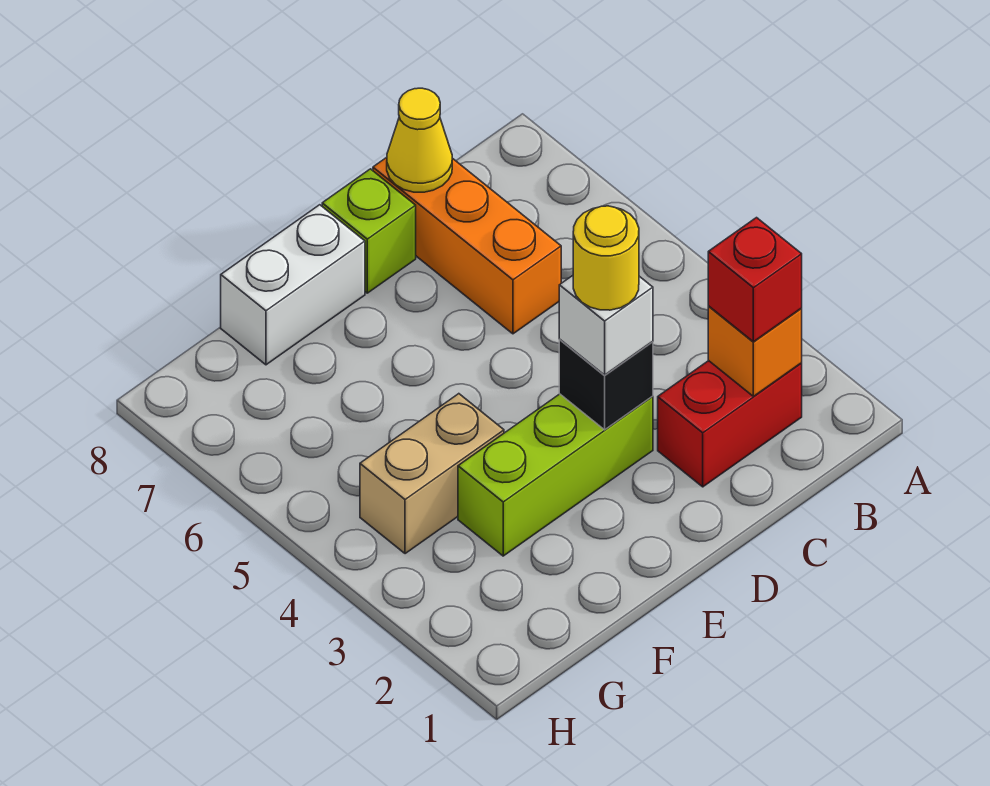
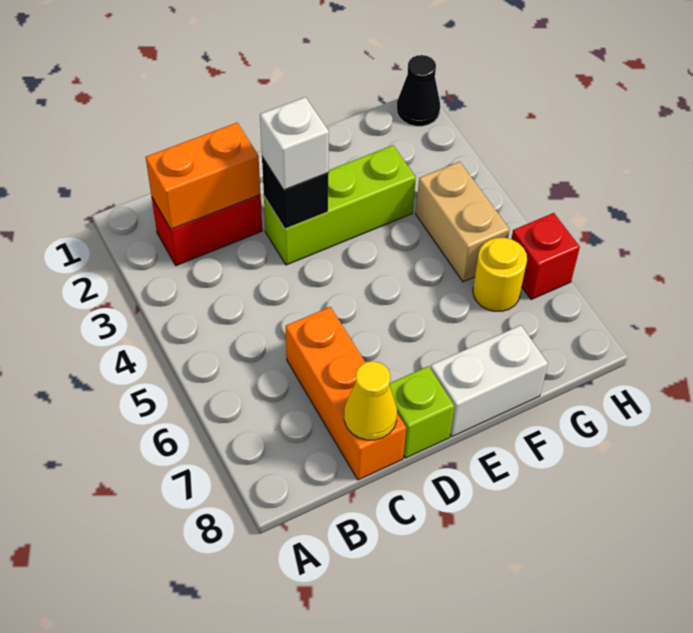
orange 1x1 brick [708,306,802,396] -> orange 1x2 brick [146,123,260,229]
red 1x1 brick [708,218,802,342] -> red 1x1 brick moved to [511,213,580,300]
yellow 1x1 round brick [573,206,639,310] -> yellow 1x1 round brick moved to [473,238,527,311]
tan 1x2 brick [360,394,504,554] -> tan 1x2 brick turned to [416,162,510,282]
none -> black 1x1 cone [397,55,440,126]

